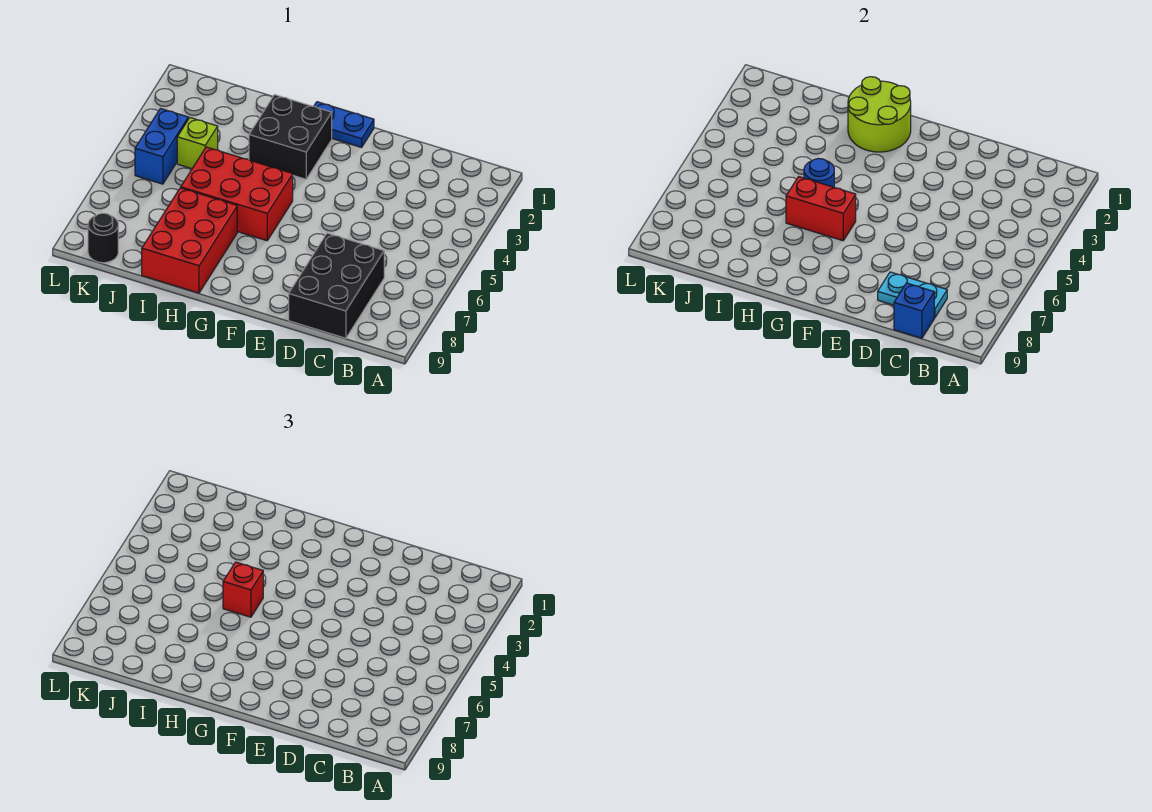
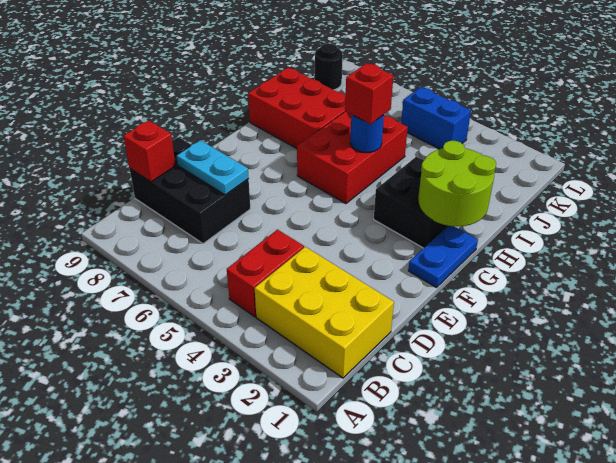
none -> yellow 2x3 brick [255,247,394,378]
cyan 1x2 plate [878,272,947,318] -> cyan 1x2 plate turned to [177,140,249,195]
blue 1x1 brick [894,283,934,338] -> red 1x1 brick [123,120,176,182]
red 1x2 brick [786,177,856,241] -> red 1x2 brick moved to [227,229,304,317]
lime 1x1 brick [177,118,218,169] -> none

